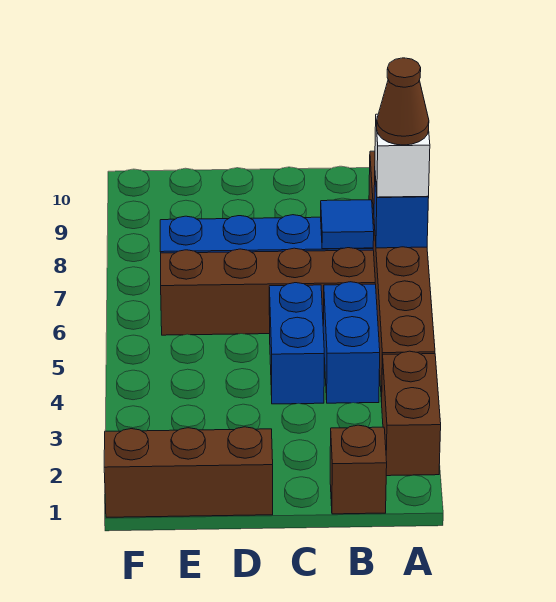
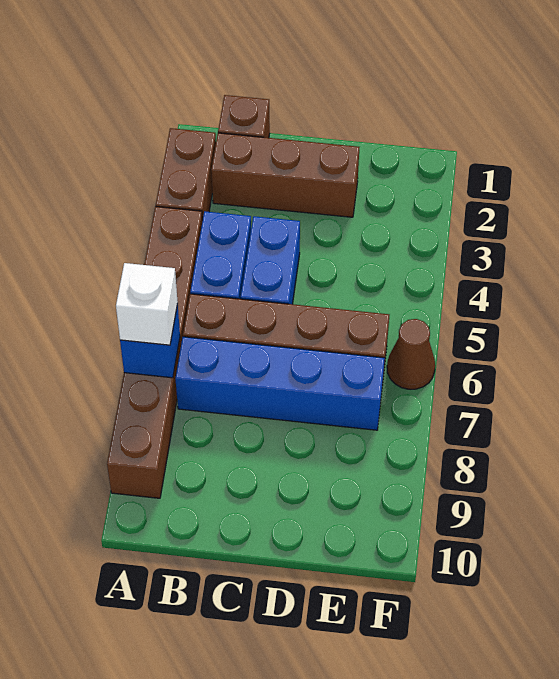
brown 1x1 cone [377,58,429,145] -> brown 1x1 cone moved to [387,319,435,389]
blue 1x1 tile [321,200,374,249] -> none
brown 1x3 brick [104,427,273,517] -> brown 1x3 brick moved to [211,133,359,217]

